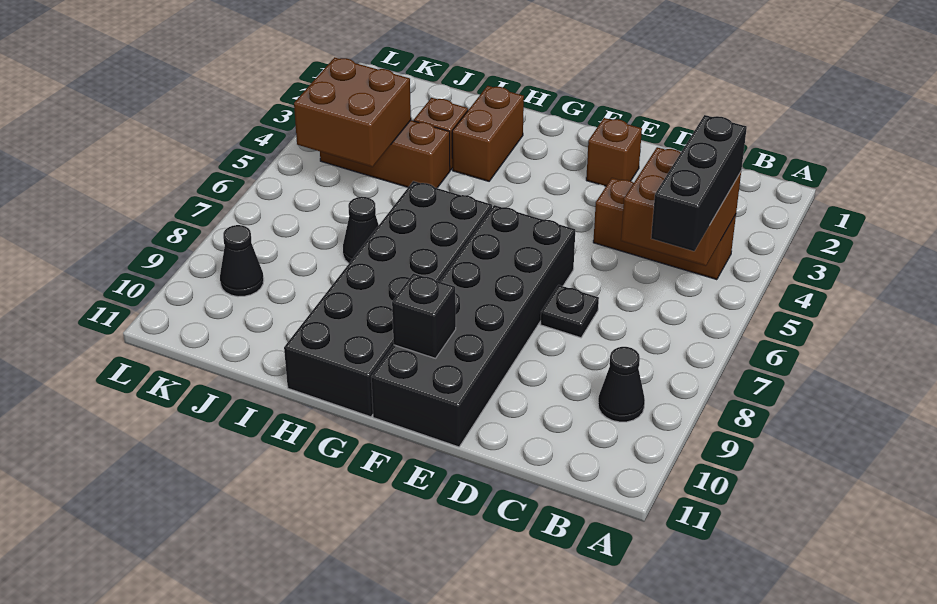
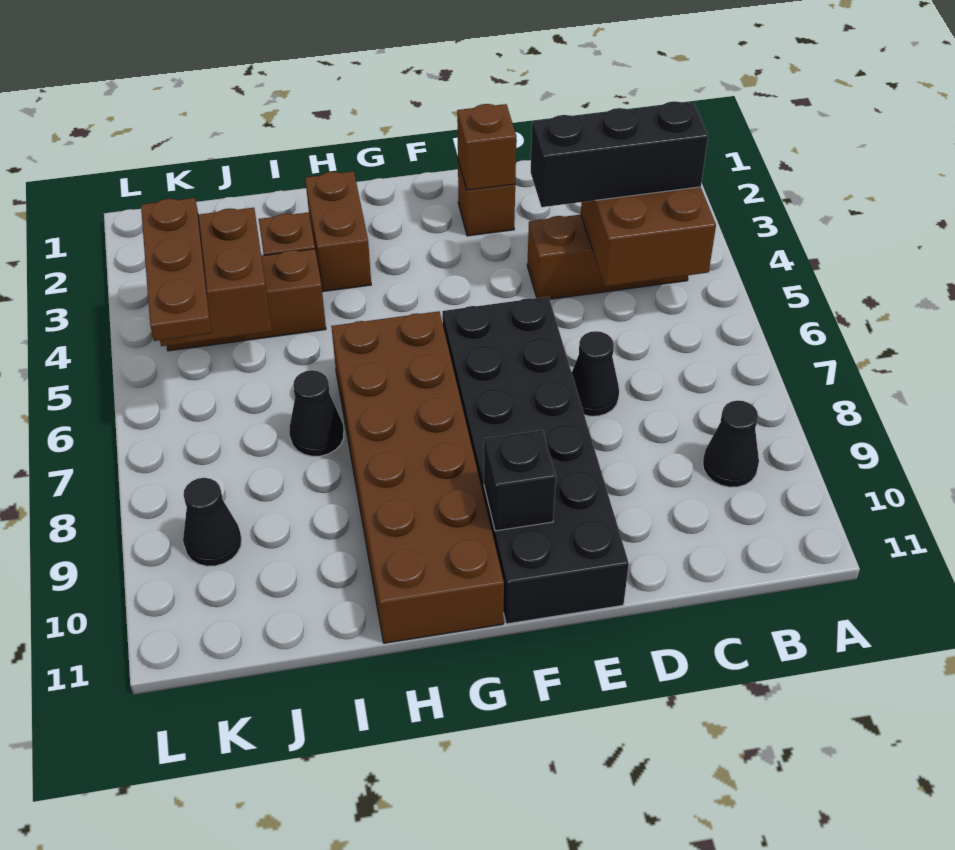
black 1x3 brick [651,115,747,251] -> black 1x3 brick turned to [531,101,708,207]
black 1x1 plate [541,285,599,338] -> black 1x1 cone [572,331,619,416]
none -> brown 1x1 brick [457,104,516,190]
black 2x6 brick [284,181,492,417] -> brown 2x6 brick [331,311,504,643]
none -> brown 1x3 plate [141,198,211,341]

